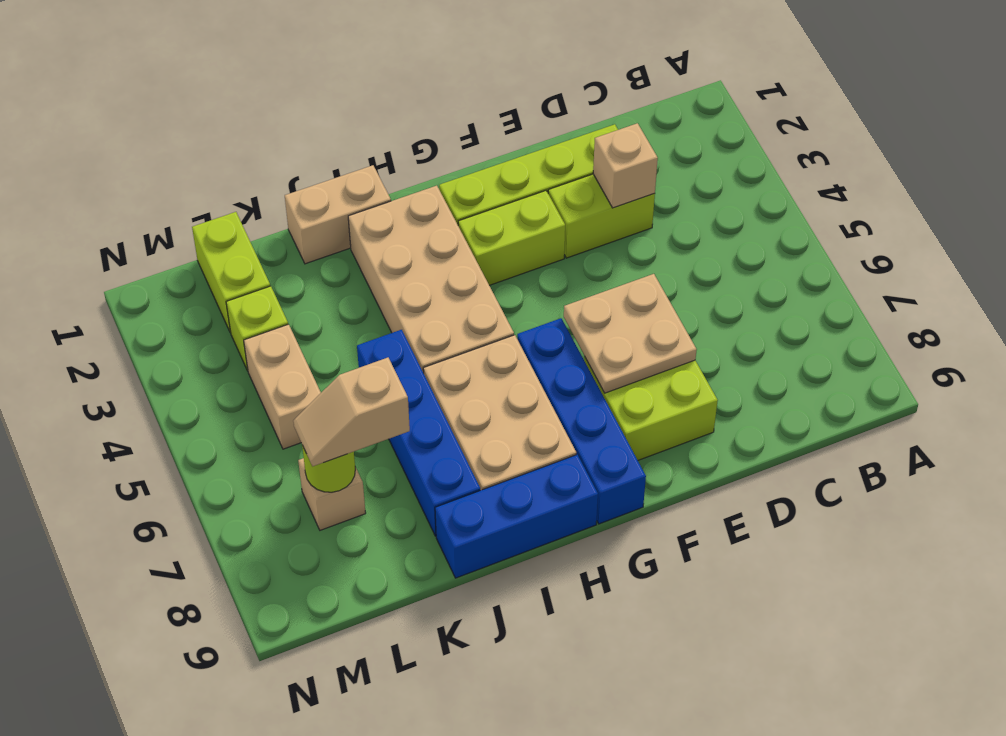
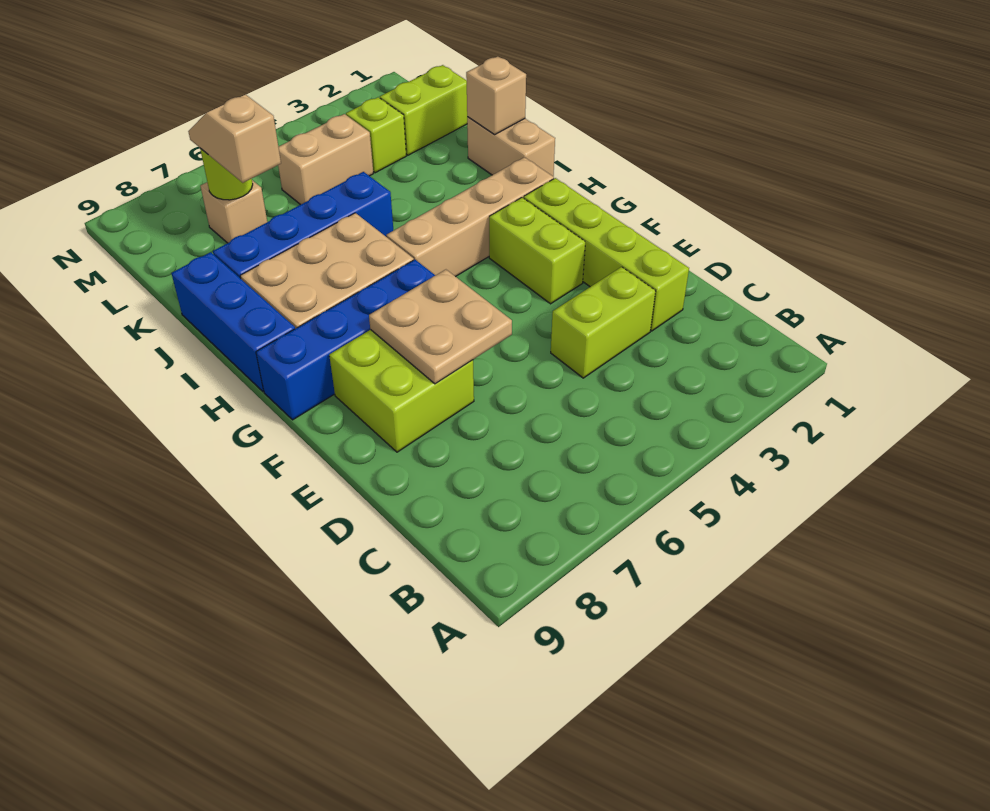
lime 1x2 brick [548,174,655,258] -> lime 1x2 brick turned to [551,267,655,378]
tan 1x1 brick [593,123,658,208] -> tan 1x1 brick moved to [466,56,526,134]
tan 2x4 brick [348,186,514,373] -> tan 1x4 brick [386,157,554,277]

